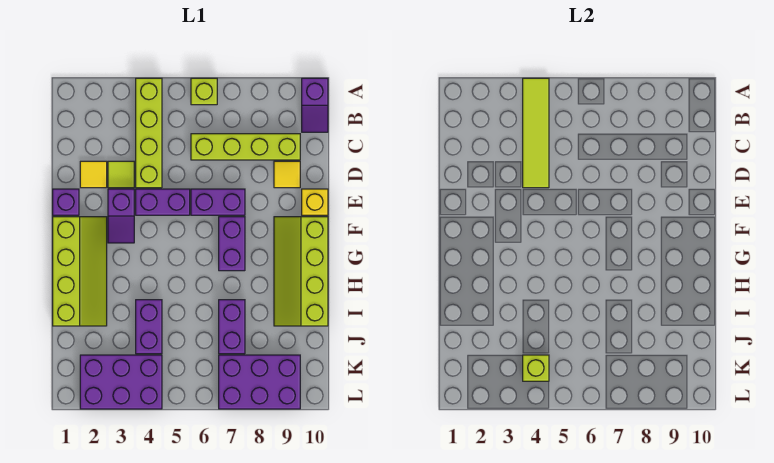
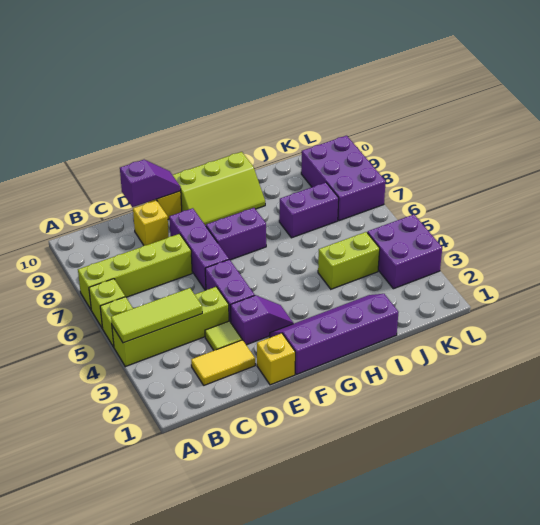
lime 1x4 tile [523,78,549,188] -> lime 1x3 tile [111,288,202,343]
purple 1x2 slope [302,78,328,132] -> purple 1x2 slope moved to [120,160,181,207]
lime 1x4 brick [191,134,300,160] -> lime 1x4 brick turned to [78,234,192,309]
yellow 1x1 tile [80,161,107,188] -> yellow 1x2 tile [191,340,255,385]
yellow 1x1 tile [274,161,300,188] -> yellow 1x1 brick [133,200,169,245]
purple 1x1 brick [53,189,79,215] -> yellow 1x1 brick [257,333,295,385]
purple 1x2 brick [191,189,245,215] -> purple 1x3 brick [169,208,229,290]
lime 2x4 slope [53,217,107,326] -> purple 2x4 slope [270,294,398,374]
lime 2x4 slope [274,217,328,326] -> lime 2x3 slope [173,152,265,226]
purple 1x2 brick [136,300,162,354] -> lime 1x2 brick [318,232,380,289]
purple 2x3 brick [80,355,162,409] -> purple 2x2 brick [367,215,442,289]
lime 1x1 brick [523,355,549,381] -> lime 1x1 brick moved to [100,297,133,347]

